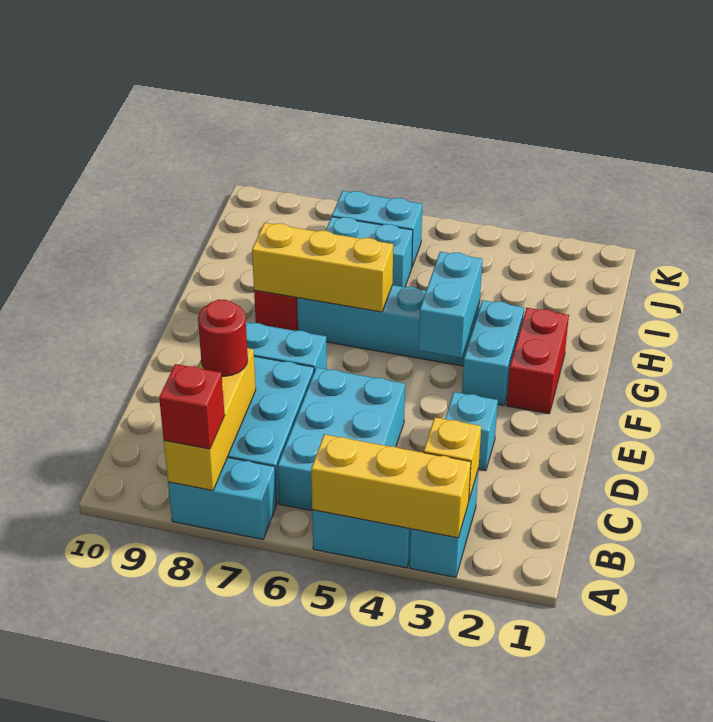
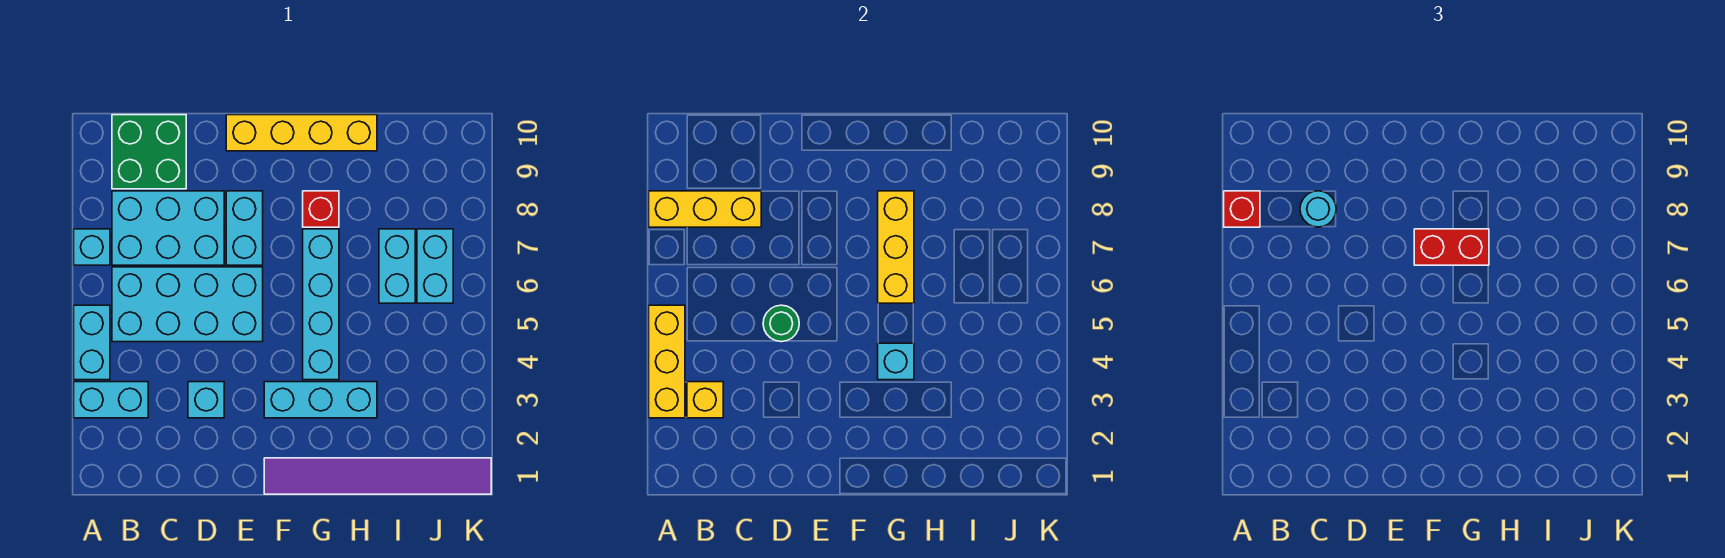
cyan 1x2 brick [168,457,276,539] -> cyan 1x1 brick [74,229,110,265]
cyan 2x3 brick [278,368,405,511] -> cyan 2x4 brick [112,267,263,342]
none -> green 2x2 brick [112,115,186,189]
red 1x1 round brick [198,300,248,376] -> cyan 1x1 round brick [1300,191,1336,227]
none -> green 1x1 round brick [763,305,799,342]
none -> yellow 1x4 brick [226,115,377,151]
none -> purple 1x6 tile [264,458,491,494]
red 1x2 brick [507,308,569,414] -> red 1x2 brick moved to [1414,229,1489,265]
cyan 1x2 brick [462,300,524,406] -> cyan 1x3 brick [264,382,377,418]
cyan 1x2 brick [419,252,482,358] -> cyan 1x1 brick [878,343,914,380]

